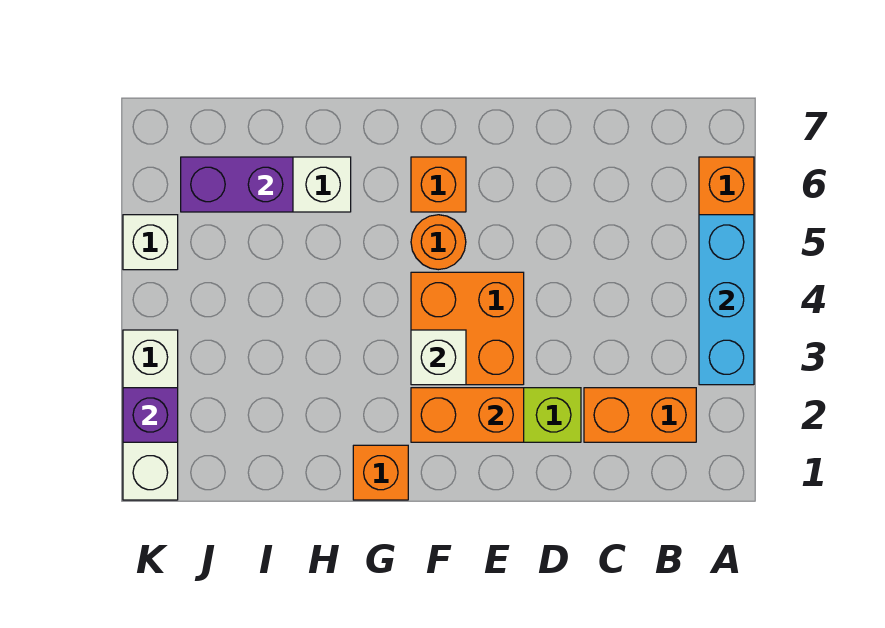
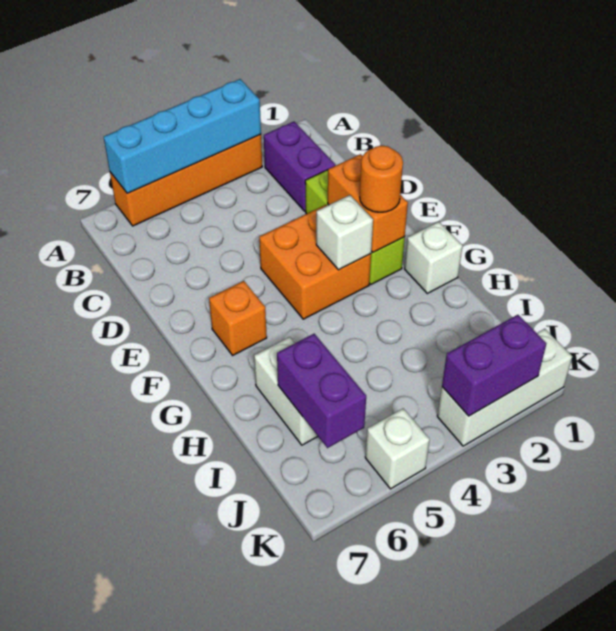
cyan 1x3 brick [699,215,754,385] -> cyan 1x4 brick [104,79,261,193]
orange 1x2 brick [584,388,696,442] -> purple 1x2 brick [264,122,336,211]
orange 1x1 round brick [411,215,466,270] -> orange 1x1 round brick moved to [360,145,403,212]
orange 1x1 brick [353,445,408,500] -> white 1x1 brick [405,222,463,293]
purple 1x1 brick [123,388,178,442] -> purple 1x2 brick [442,315,546,416]

